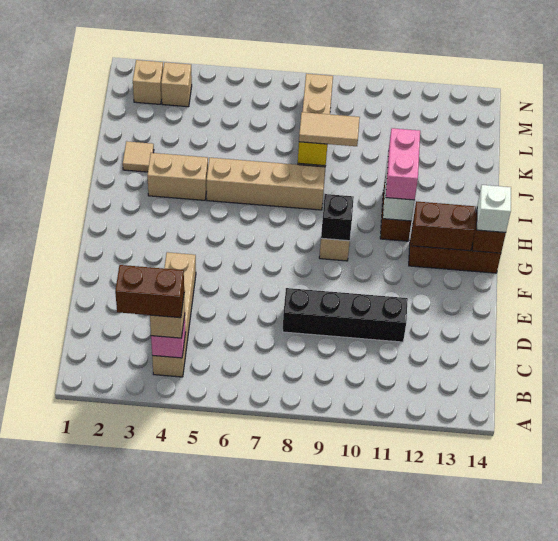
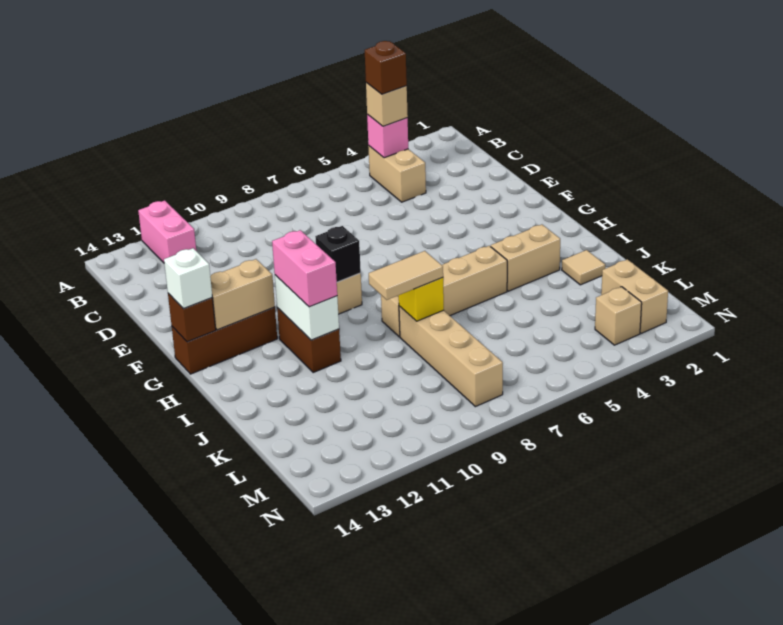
none -> pink 1x2 brick [138,201,196,263]
brown 1x2 brick [115,265,184,318] -> brown 1x1 brick [365,41,407,94]
tan 1x4 brick [152,252,196,377] -> tan 1x2 brick [368,145,426,202]
black 1x4 brick [283,288,408,342] -> none
brown 1x2 brick [412,201,476,251] -> tan 1x2 brick [210,259,275,330]
tan 1x1 brick [133,60,163,104] -> tan 1x2 brick [601,259,668,333]

